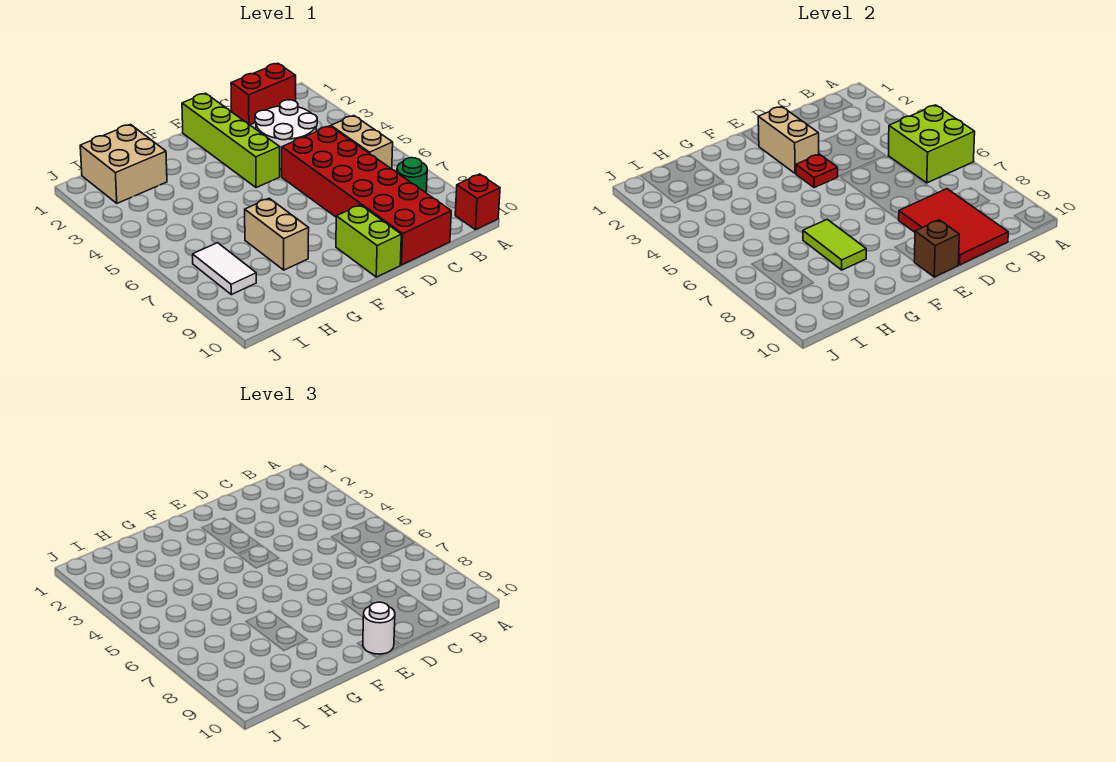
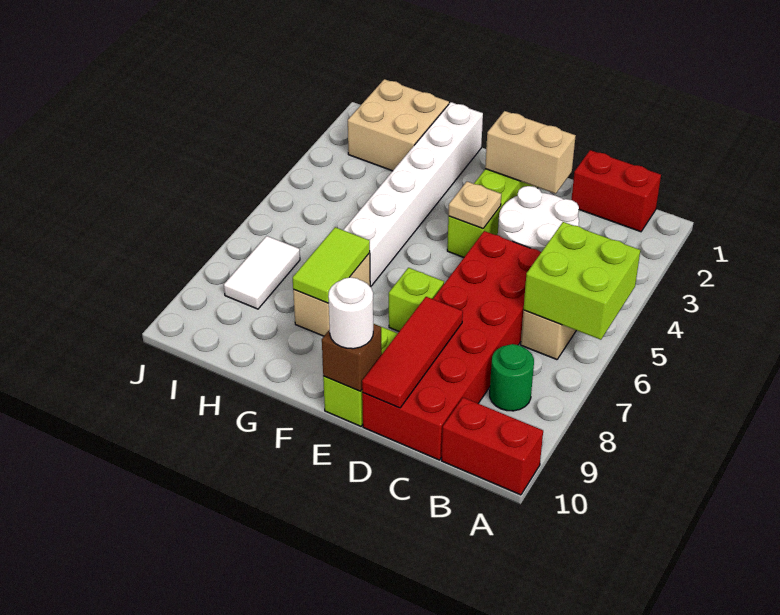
red 1x1 brick [455,174,500,230] -> red 1x2 brick [442,398,543,495]
red 2x3 tile [899,189,1008,265] -> red 1x3 tile [362,297,463,408]
tan 1x2 brick [758,107,819,174] -> tan 1x2 brick turned to [485,111,576,194]
red 1x1 plate [796,154,838,188] -> tan 1x1 plate [448,181,501,229]
none -> lime 1x1 brick [389,268,444,331]
none -> white 1x6 brick [344,102,483,286]

